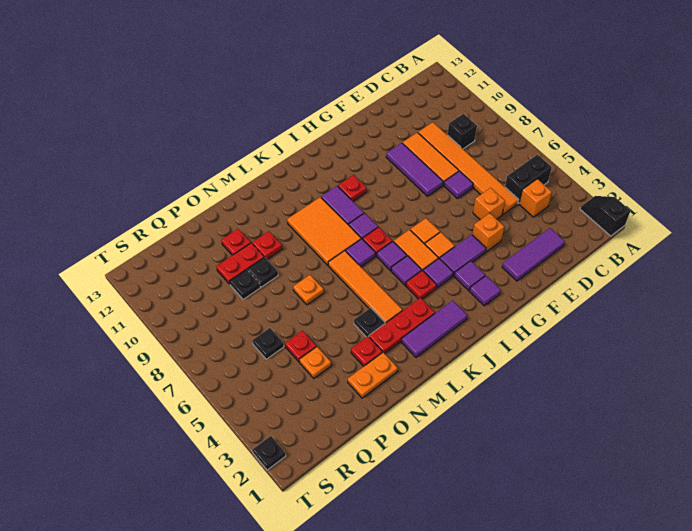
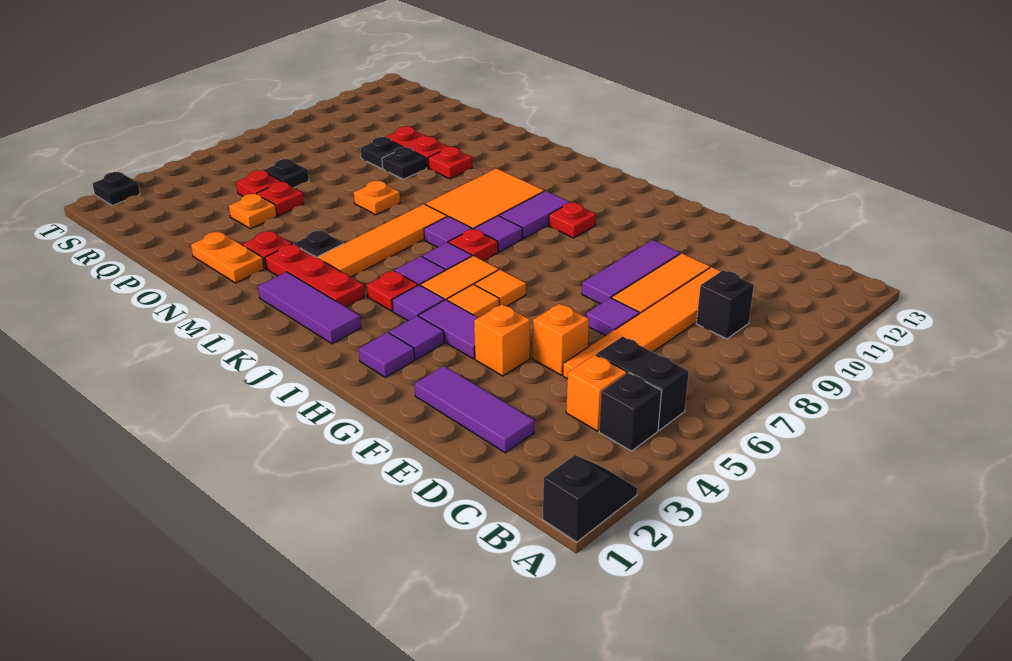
none -> black 1x1 brick [599,373,662,451]
red 1x1 plate [221,229,251,255] -> red 1x1 plate moved to [236,170,281,196]

